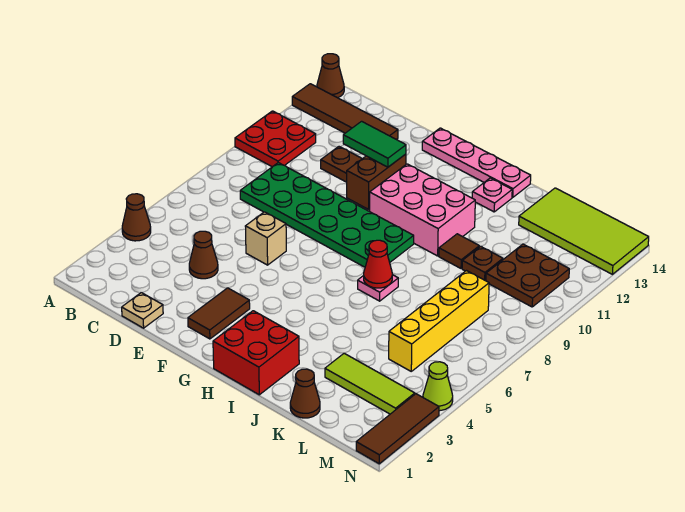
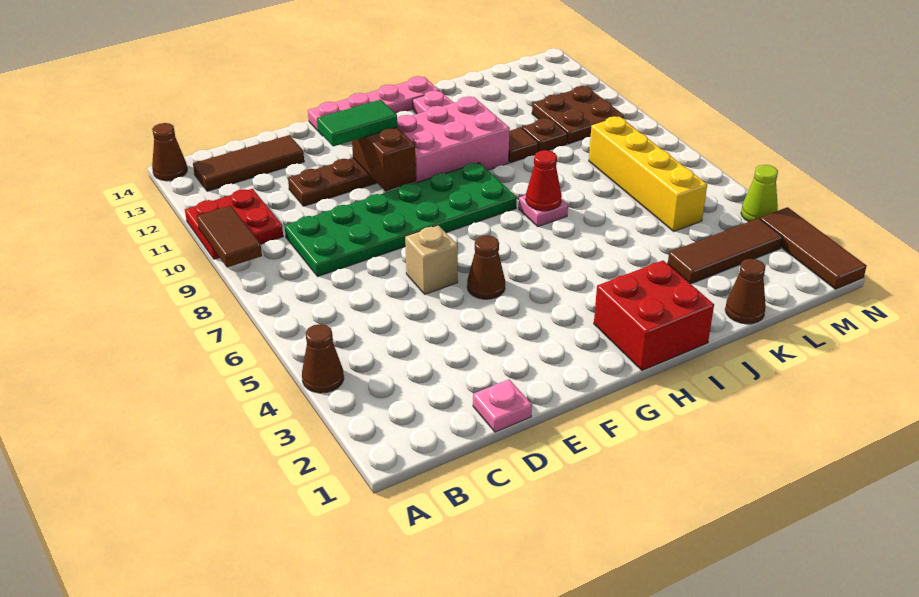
brown 1x4 tile [292,84,398,139] -> brown 1x3 tile [193,135,304,191]
tan 1x1 plate [122,293,163,328] -> pink 1x1 plate [473,379,532,432]
brown 1x1 cone [189,231,218,279] -> brown 1x1 cone moved to [467,235,505,299]
brown 1x2 tile [188,288,250,339] -> brown 1x2 tile moved to [197,205,262,268]
lime 1x3 tile [325,353,415,414] -> brown 1x3 tile [668,218,783,284]
lime 2x4 tile [519,188,649,274] -> none

